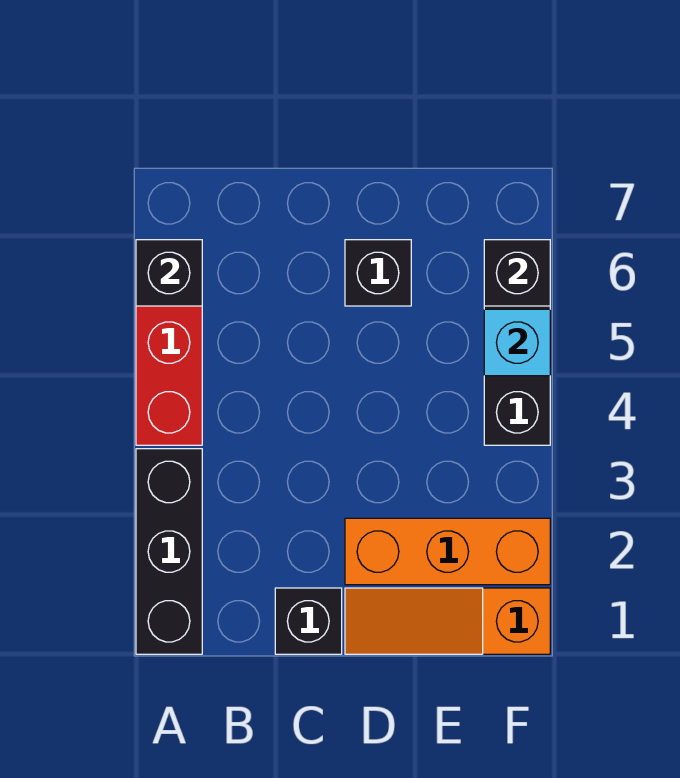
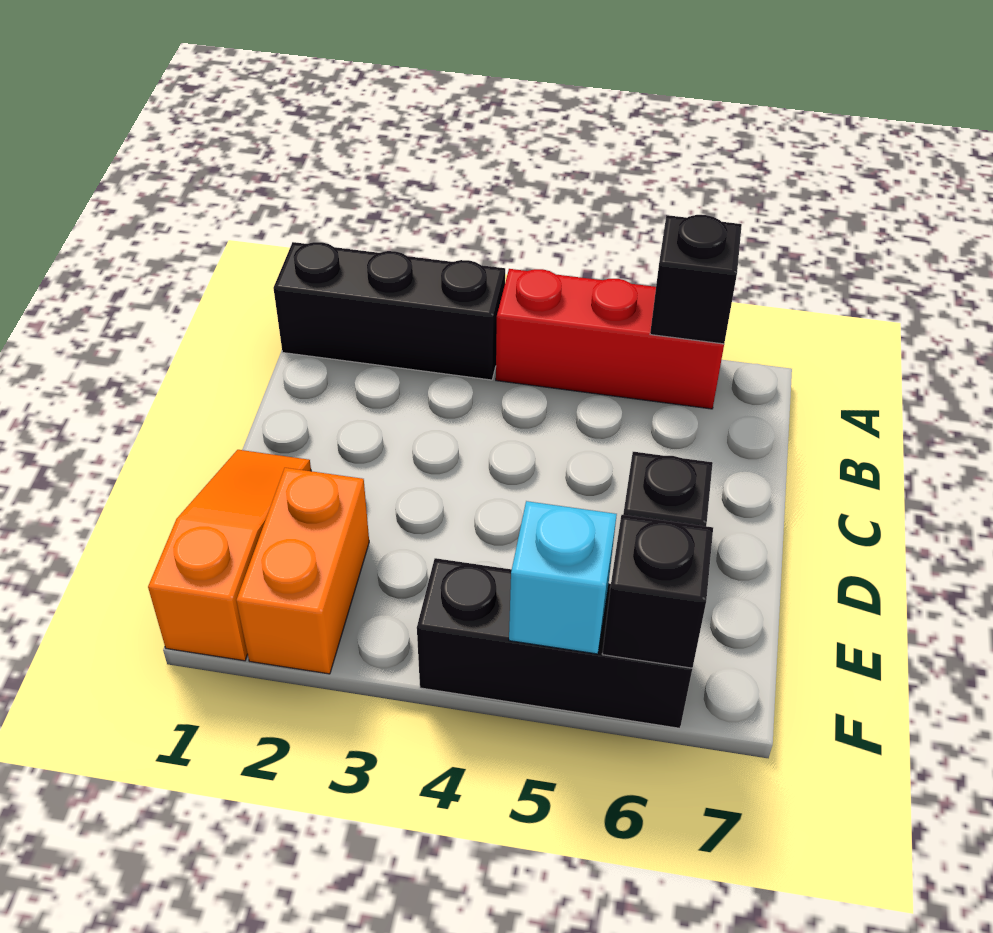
black 1x1 brick [275,588,342,654] -> none
orange 1x3 brick [345,518,550,585] -> orange 1x2 brick [236,468,369,674]

